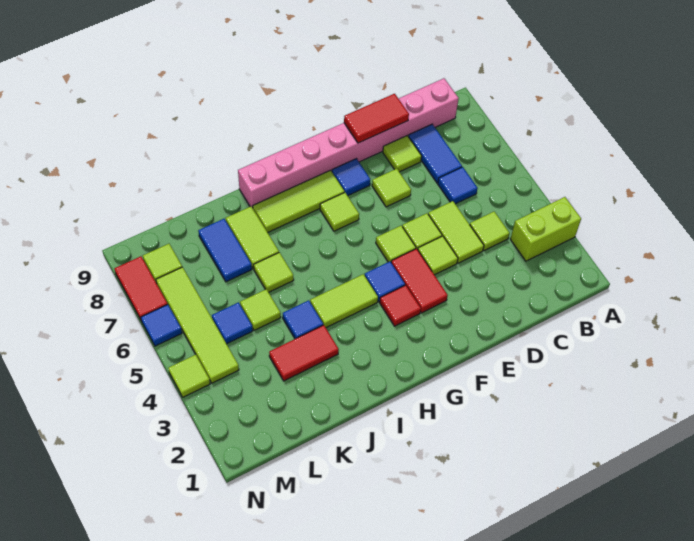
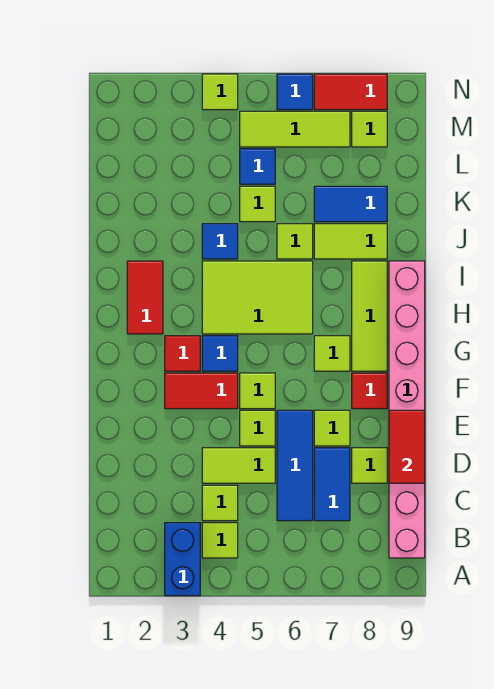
lime 1x2 brick [510,197,581,261] -> blue 1x2 brick [165,523,200,596]
blue 1x1 tile [438,167,478,204] -> blue 1x3 tile [277,410,313,521]
blue 1x2 tile [408,124,462,183] -> blue 1x2 tile turned to [314,448,350,521]
lime 1x1 tile [418,236,458,275] -> lime 1x1 tile moved to [202,523,238,558]
blue 1x1 tile [332,159,370,196] -> red 1x1 tile [352,373,387,409]
lime 1x2 tile [310,274,378,328] -> lime 2x3 tile [202,261,313,334]
red 1x2 tile [269,325,339,381] -> red 1x2 tile moved to [127,261,163,334]
lime 1x4 tile [156,267,239,383] -> lime 1x3 tile [240,111,350,147]

